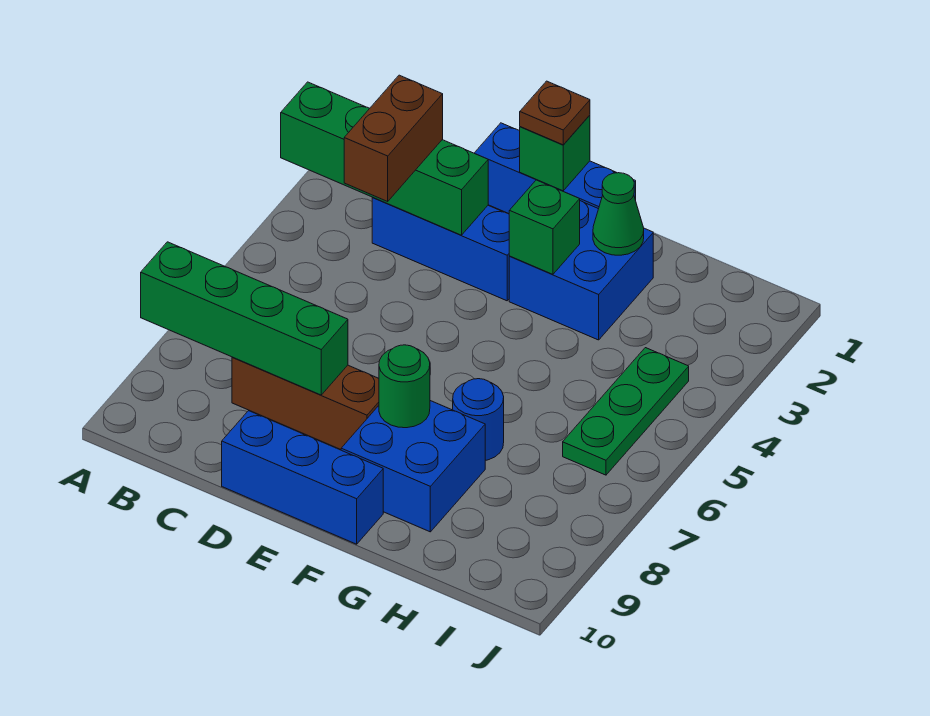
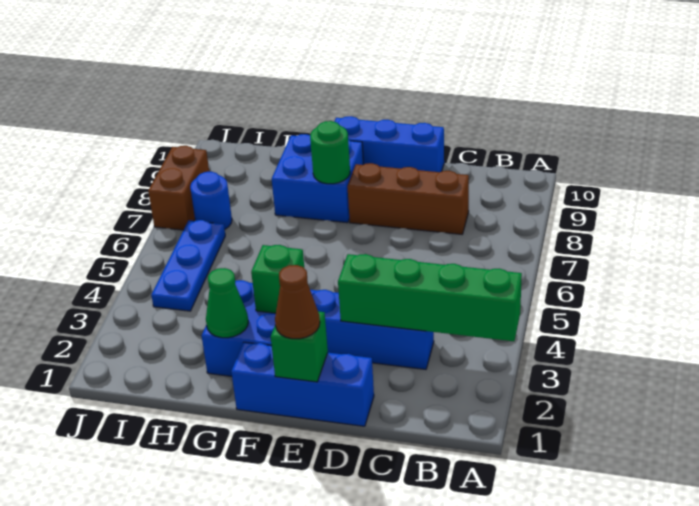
green 1x4 brick [141,242,348,395] -> none
brown 1x2 brick [344,75,443,201] -> brown 1x2 brick moved to [148,146,209,230]
brown 1x1 plate [520,81,590,145] -> brown 1x1 cone [275,265,320,339]
blue 1x1 round brick [453,379,504,460] -> blue 1x1 round brick moved to [190,172,232,229]
green 1x3 plate [563,348,689,475] -> blue 1x3 plate [151,220,225,311]

